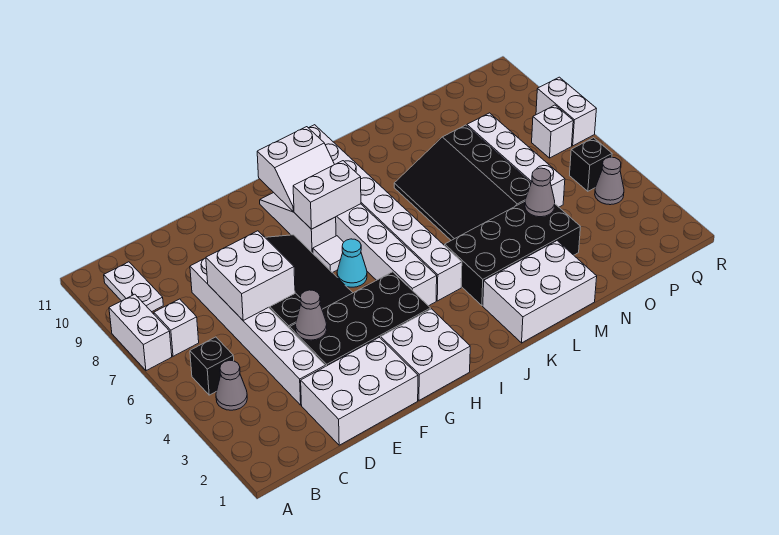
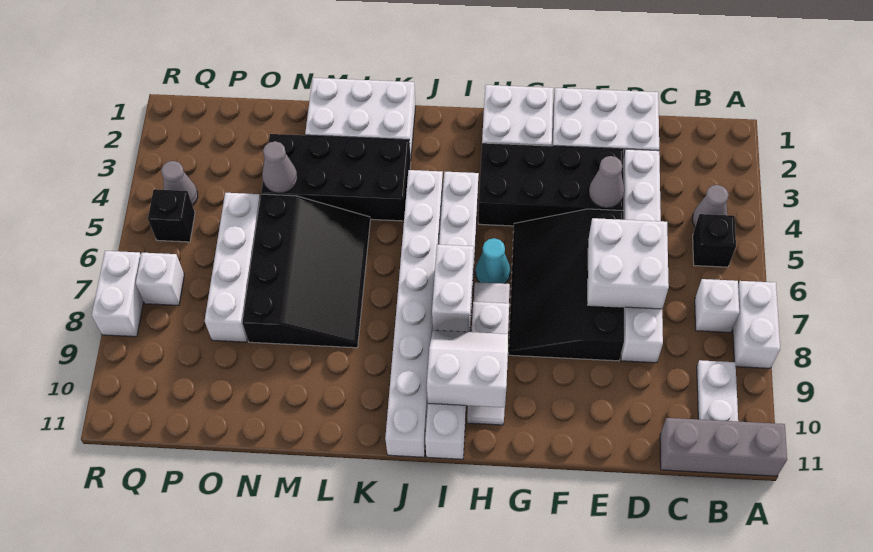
none -> grey 1x3 brick [660,418,787,476]
white 1x2 brick [293,161,361,229] -> white 1x2 brick turned to [432,244,474,332]

